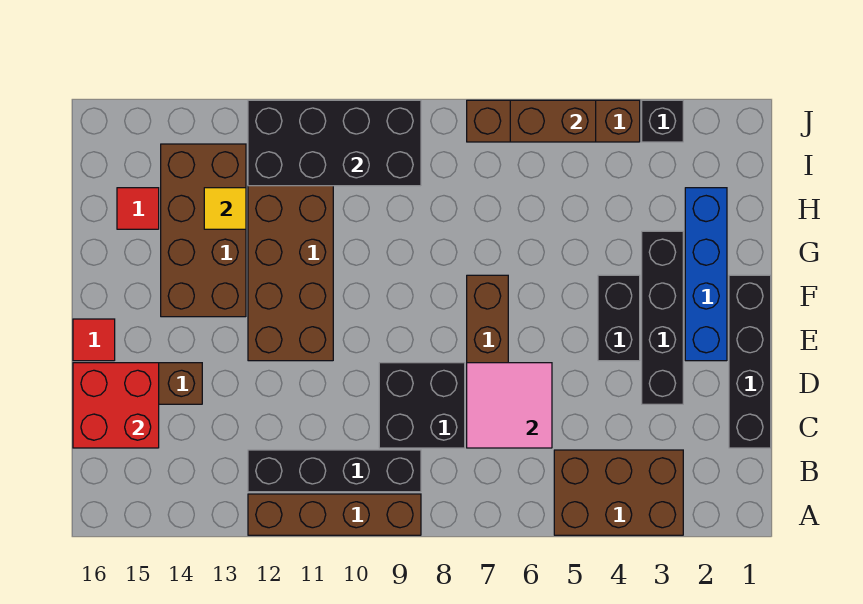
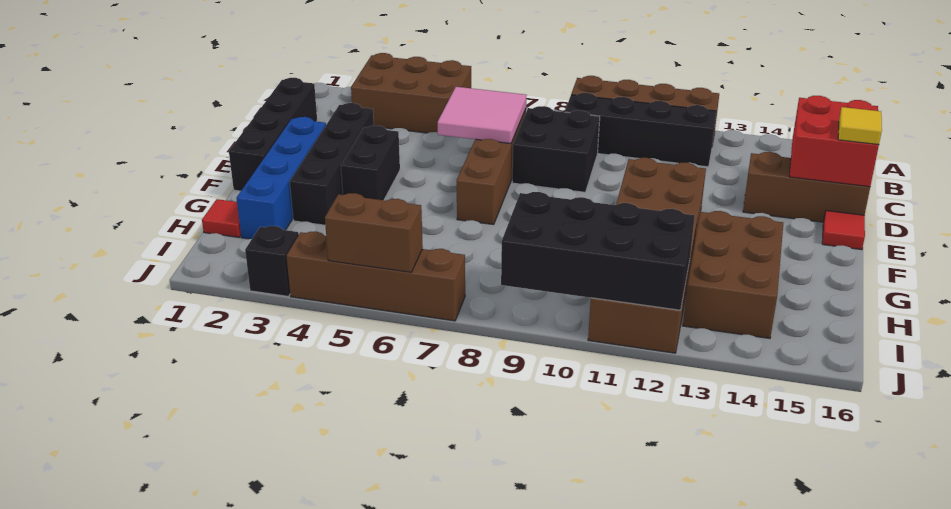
brown 2x4 brick [161,144,246,317] -> brown 2x3 brick [683,211,783,338]
yellow 1x1 tile [204,188,246,229] -> yellow 1x1 tile moved to [838,107,882,145]
red 1x1 tile [117,188,159,229] -> red 1x1 tile moved to [202,199,241,238]

